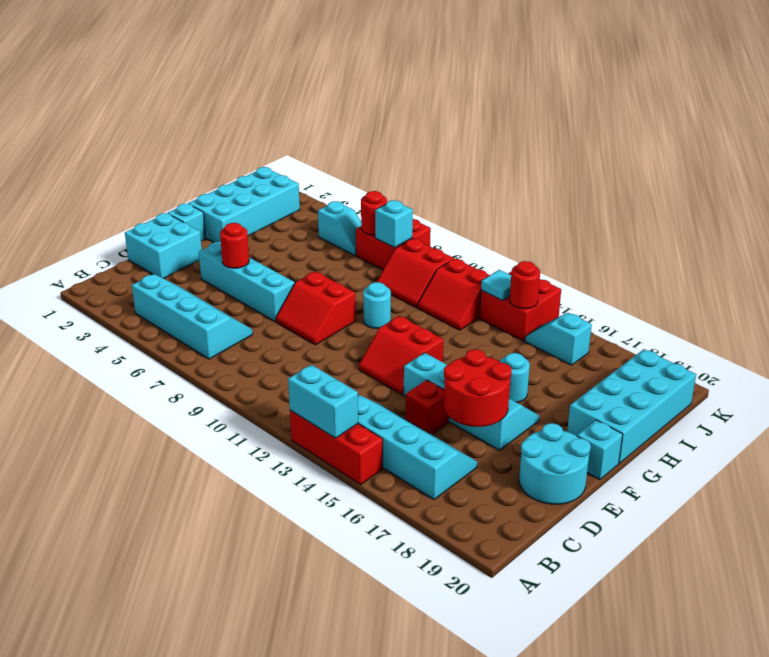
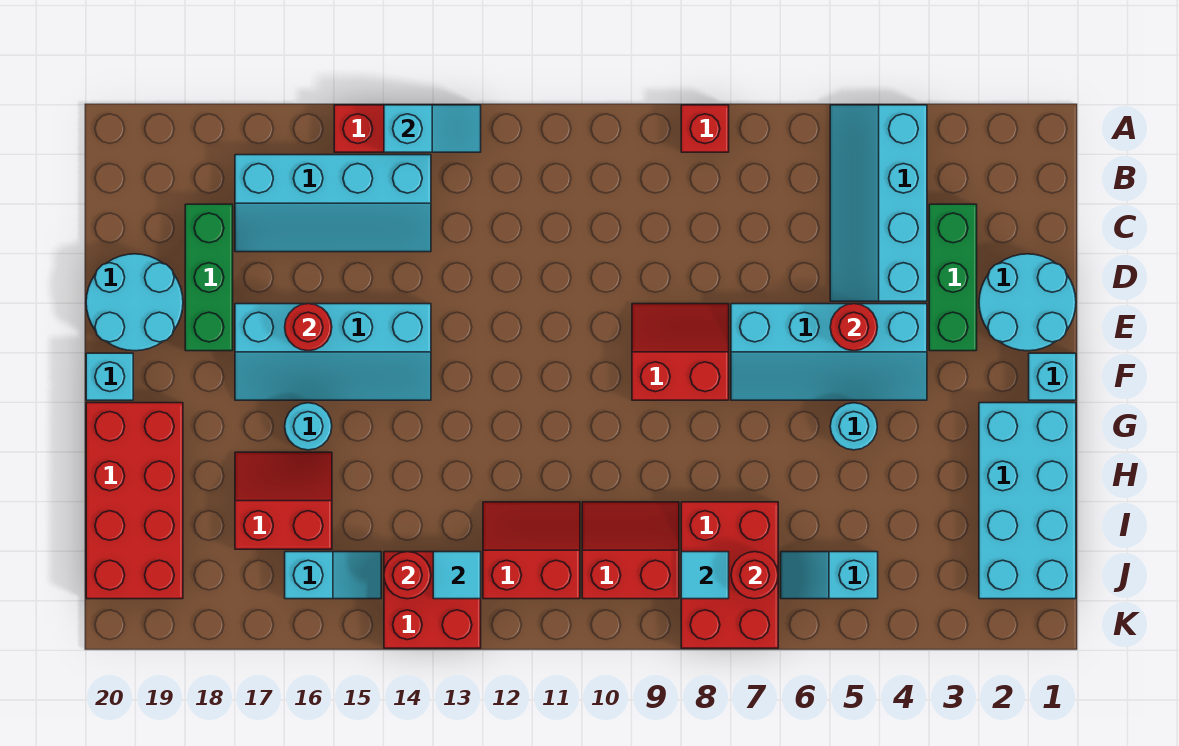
cyan 1x2 brick [288,365,358,438] -> cyan 1x2 slope [384,105,481,152]
cyan 2x4 slope [132,274,253,359] -> cyan 2x4 slope turned to [830,105,927,301]
none -> green 1x3 brick [929,204,977,351]
none -> green 1x3 brick [185,204,233,351]
cyan 2x2 brick [125,213,202,278] -> cyan 2x2 round brick [979,254,1076,351]
red 1x1 brick [406,380,449,435] -> red 1x1 brick moved to [681,105,729,152]
red 2x2 round brick [444,349,512,427] -> red 1x1 round brick [285,304,332,351]
red 2x2 slope [359,316,444,395] -> red 2x2 slope moved to [235,452,332,549]
cyan 1x1 round brick [363,282,391,328] -> cyan 1x1 round brick moved to [830,403,877,450]
cyan 2x4 brick [567,349,696,463] -> red 2x4 brick [86,403,183,599]
red 2x2 brick [356,219,431,270] -> red 2x3 brick [681,502,778,648]
cyan 1x1 brick [375,200,413,248] -> cyan 1x1 tile [681,552,729,599]

